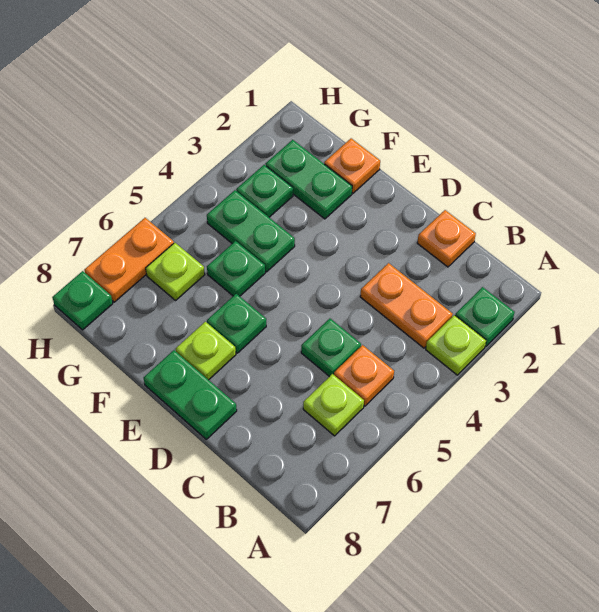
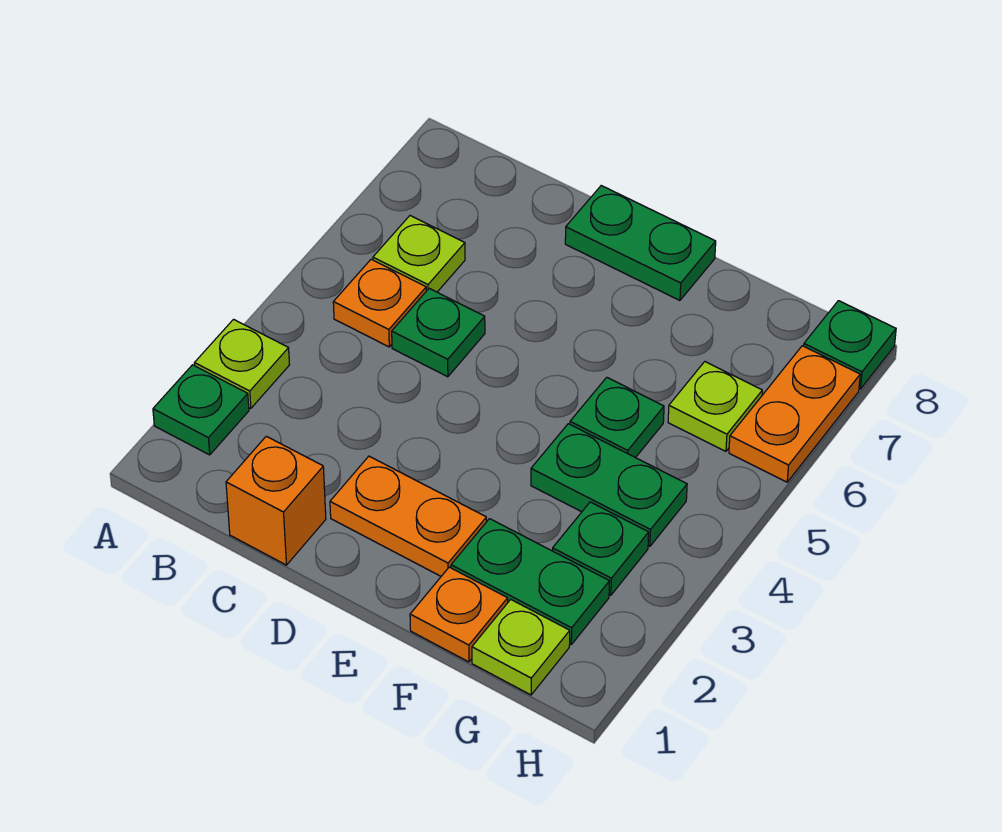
orange 1x2 plate [360,263,453,348] -> orange 1x2 plate moved to [330,456,487,576]
orange 1x1 plate [417,210,476,267] -> orange 1x1 brick [226,436,326,565]
green 1x1 plate [207,294,266,353] -> none
lime 1x1 plate [176,322,236,380] -> lime 1x1 plate moved to [472,599,570,695]

